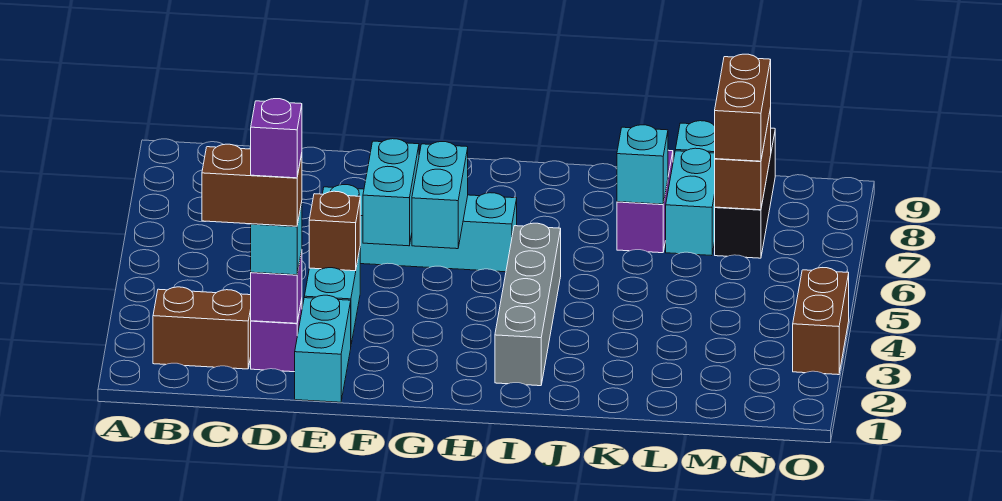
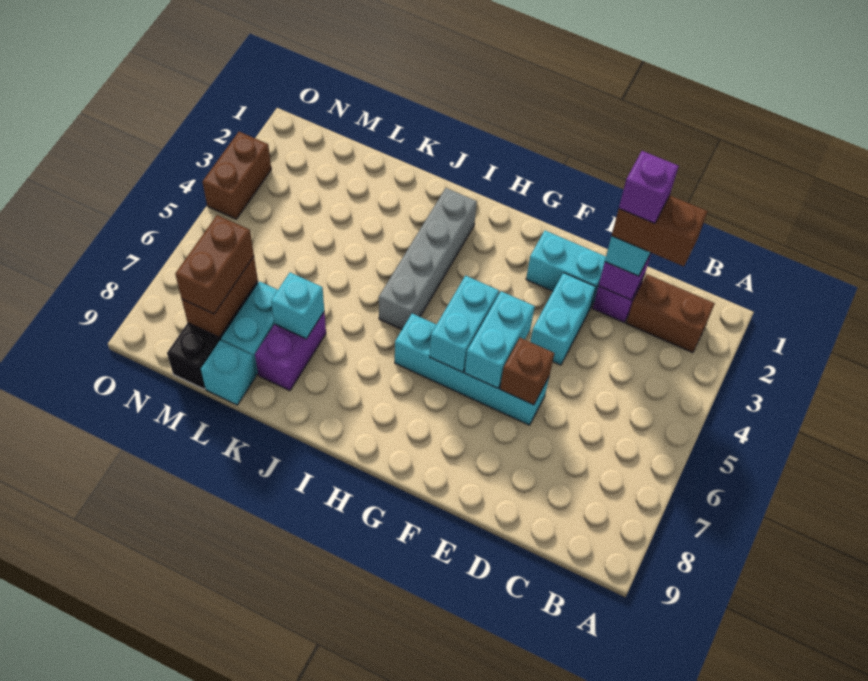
cyan 1x2 brick [295,295,351,402] -> cyan 1x2 brick turned to [526,231,606,306]
brown 1x1 brick [309,191,360,271] -> brown 1x1 brick moved to [500,338,554,405]

